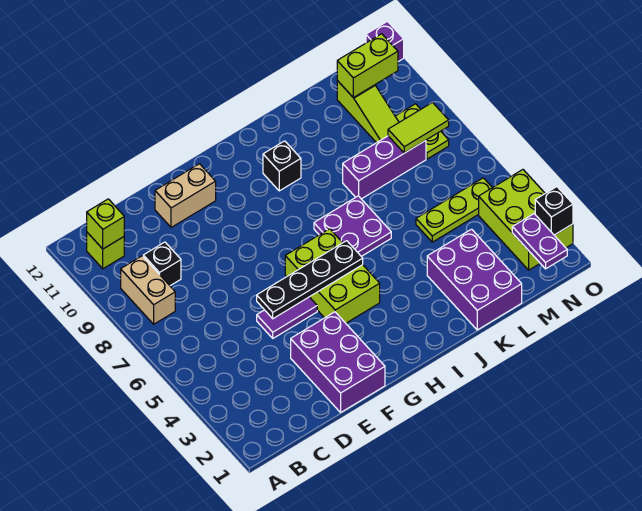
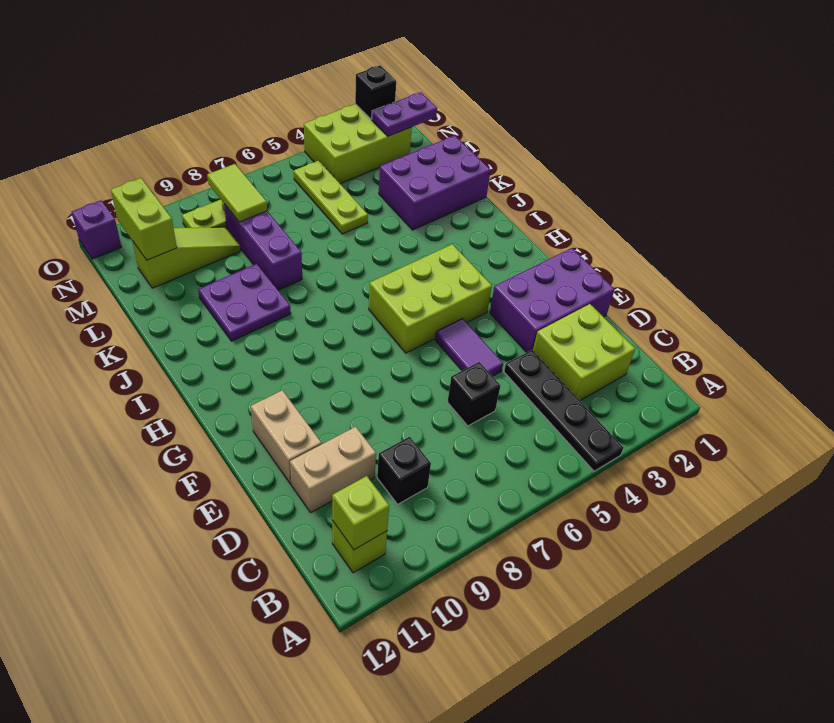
tan 1x2 brick [121,256,175,324] -> tan 1x2 brick moved to [290,427,376,512]
none -> lime 2x2 brick [533,304,635,400]
black 1x4 plate [257,241,363,319] -> black 1x4 plate moved to [504,350,624,471]
purple 2x2 plate [314,196,391,256] -> purple 2x2 plate moved to [198,264,291,341]
black 1x1 brick [263,141,301,191] -> black 1x1 brick moved to [448,362,500,426]

